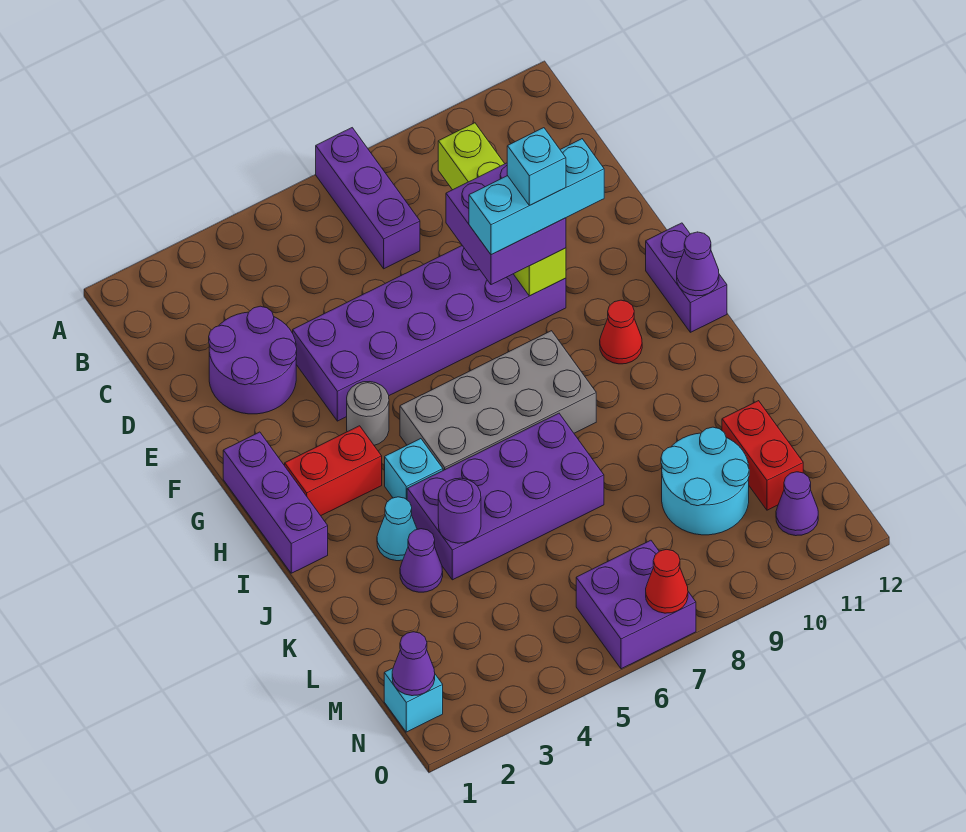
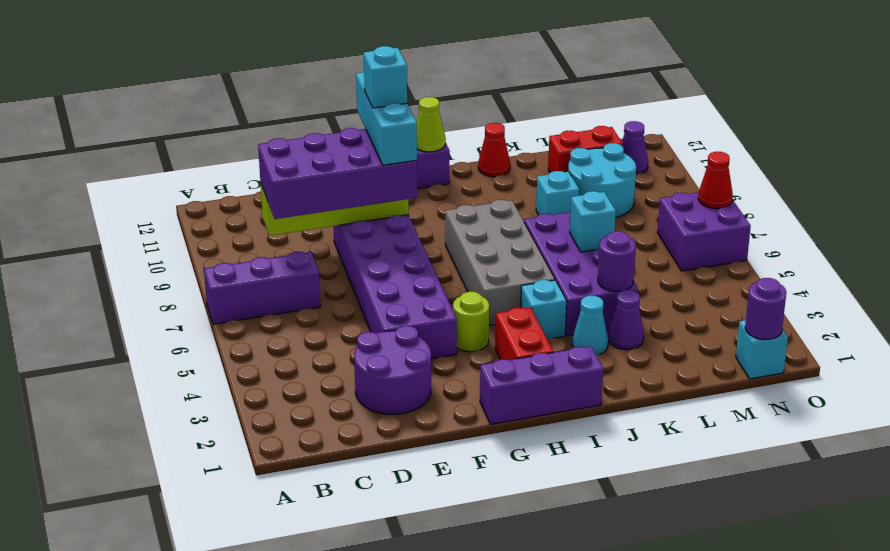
purple 2x2 brick [446,163,566,285] -> purple 2x4 brick [258,128,417,219]
grey 1x1 round brick [347,382,389,445] -> lime 1x1 round brick [453,292,489,352]
red 1x1 cone [600,300,642,364] -> red 1x1 cone moved to [478,123,510,177]
purple 1x1 cone [677,232,719,296] -> lime 1x1 cone [417,97,446,152]
none -> cyan 1x1 brick [570,191,616,252]
none -> cyan 1x1 brick [536,171,579,215]
purple 1x1 cone [392,632,435,696] -> purple 1x1 round brick [745,278,786,340]

